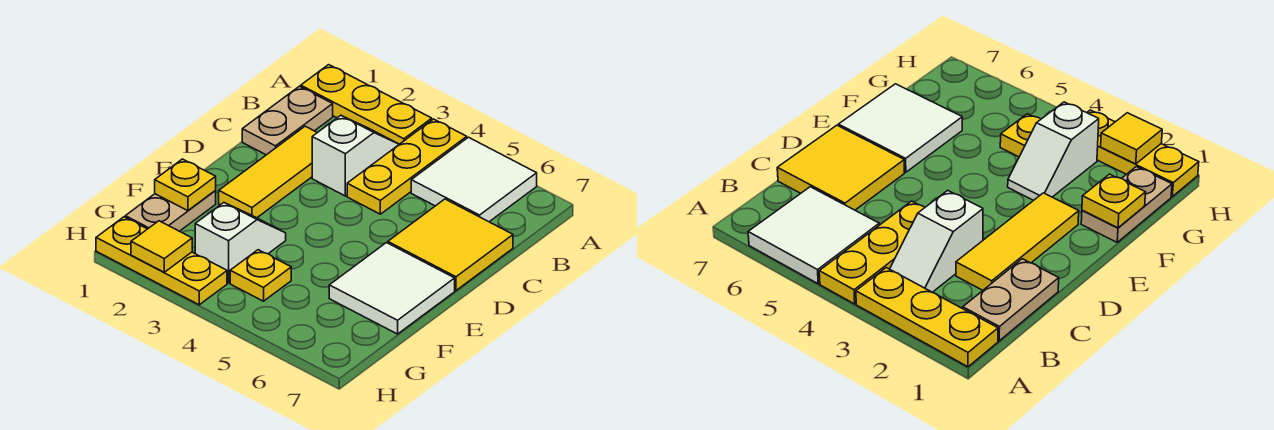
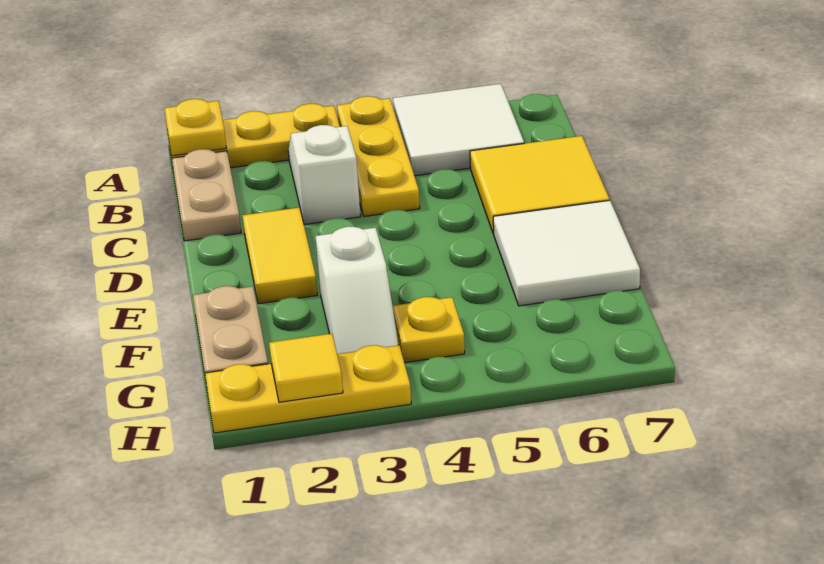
yellow 1x3 tile [219,126,317,218] -> yellow 1x2 tile [242,207,317,304]
yellow 1x1 plate [155,159,216,211] -> yellow 1x1 plate moved to [164,99,226,156]
white 1x2 slope [195,203,286,283] -> white 1x2 slope turned to [316,227,398,354]

